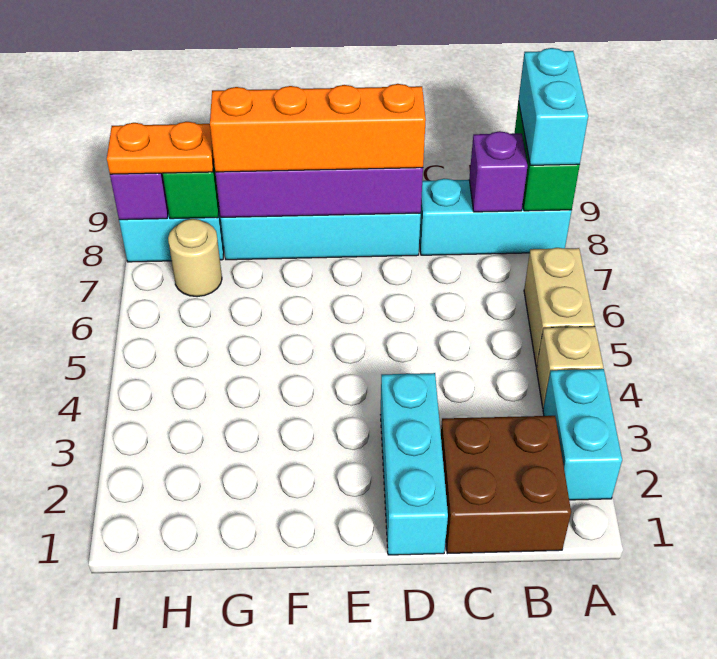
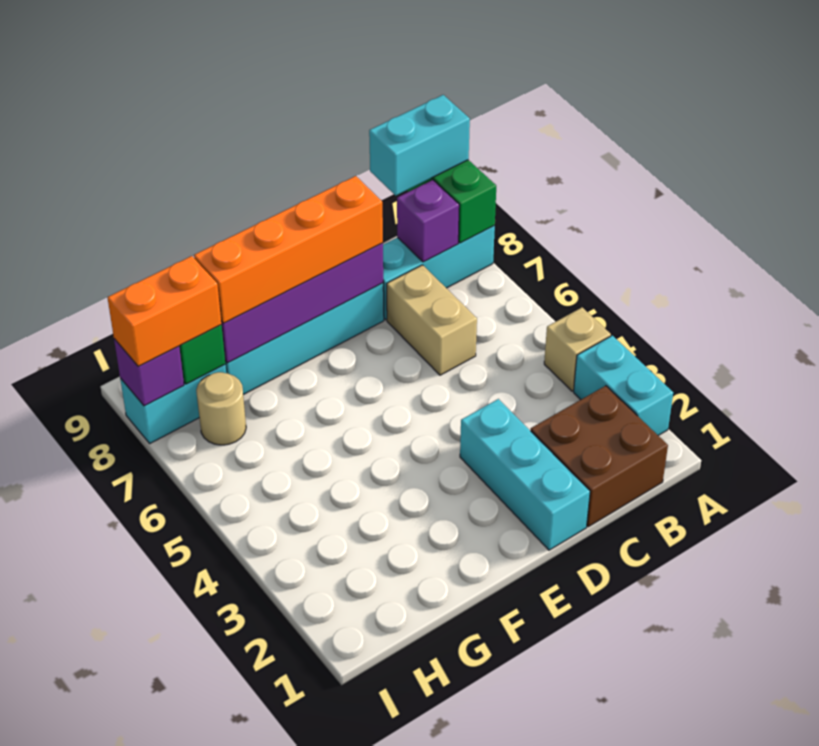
tan 1x2 brick [524,248,595,367] -> tan 1x2 brick moved to [387,265,477,375]
cyan 1x2 brick [519,48,588,165] -> cyan 1x2 brick turned to [369,95,470,195]
orange 1x2 plate [107,122,214,174] -> orange 1x2 brick [108,256,221,366]

